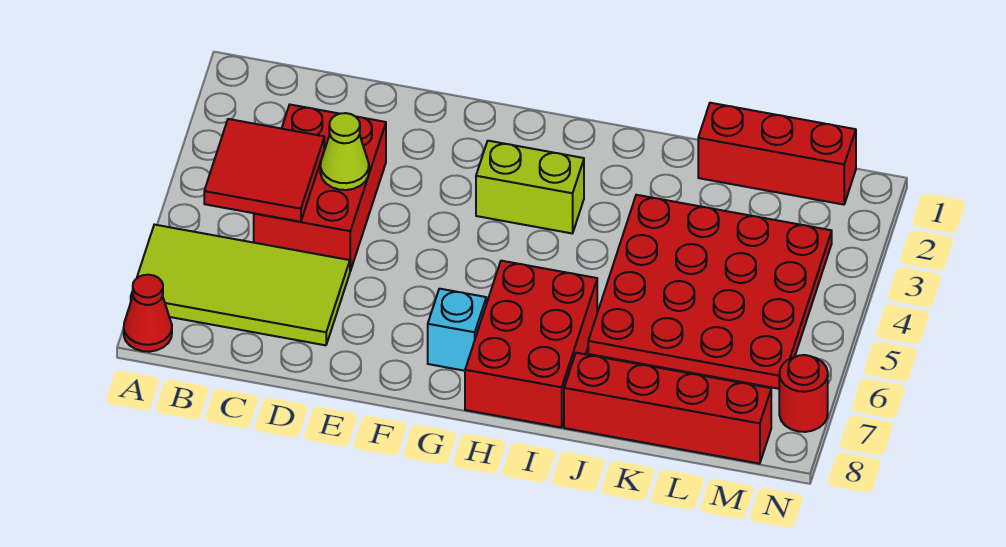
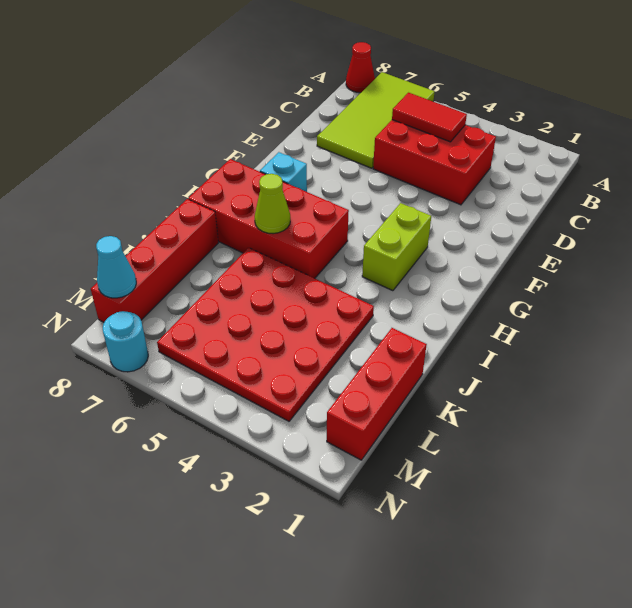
red 2x2 tile [204,119,324,222] -> red 1x2 tile [392,93,467,142]
lime 1x1 cone [320,113,369,190] -> lime 1x1 cone moved to [255,174,290,234]
red 2x3 brick [465,261,597,428] -> red 2x4 brick [188,159,349,278]
none -> cyan 1x1 cone [96,236,136,298]
red 1x1 round brick [779,355,828,432] -> cyan 1x1 round brick [103,311,148,372]

